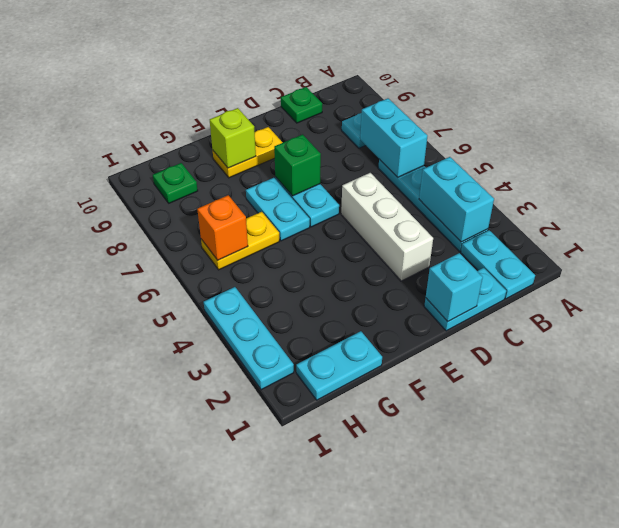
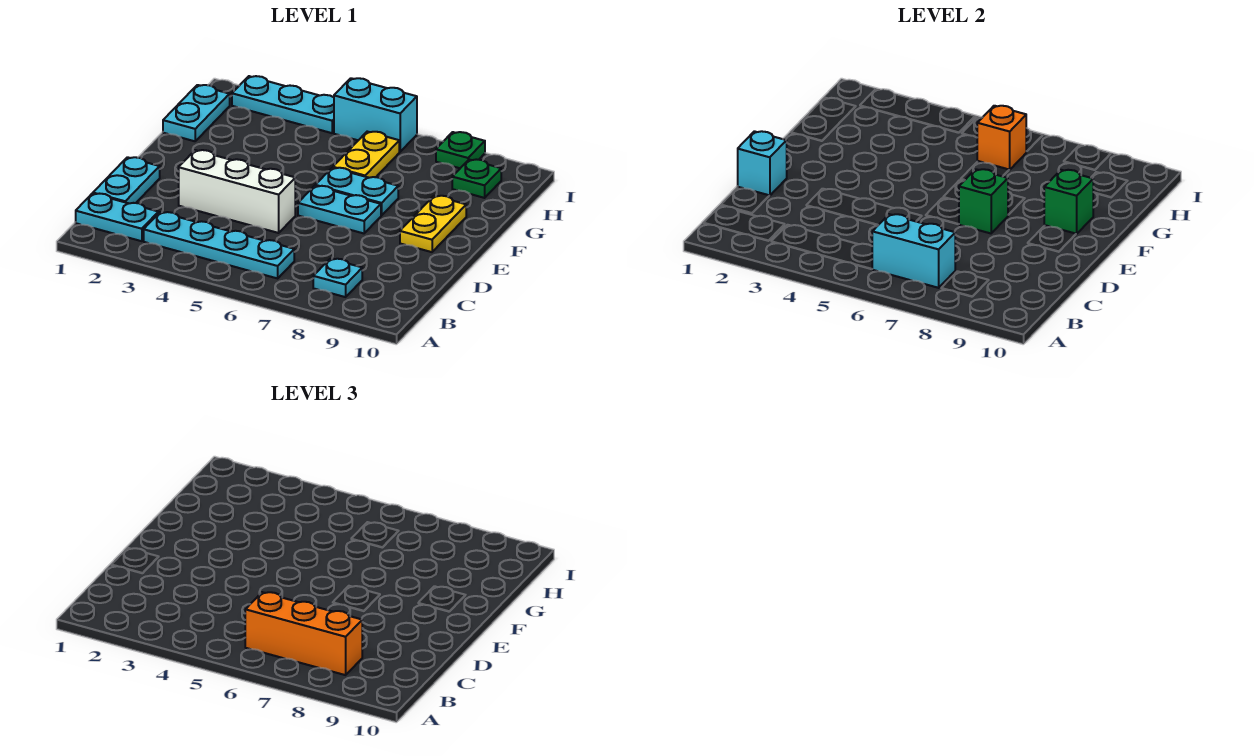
cyan 1x2 brick [419,157,494,242] -> cyan 1x2 brick moved to [334,78,417,152]
none -> orange 1x3 brick [245,592,362,675]
green 1x1 plate [281,87,322,123] -> green 1x1 plate moved to [436,132,485,168]
lime 1x1 brick [210,108,256,168] -> green 1x1 brick [1044,170,1093,234]

